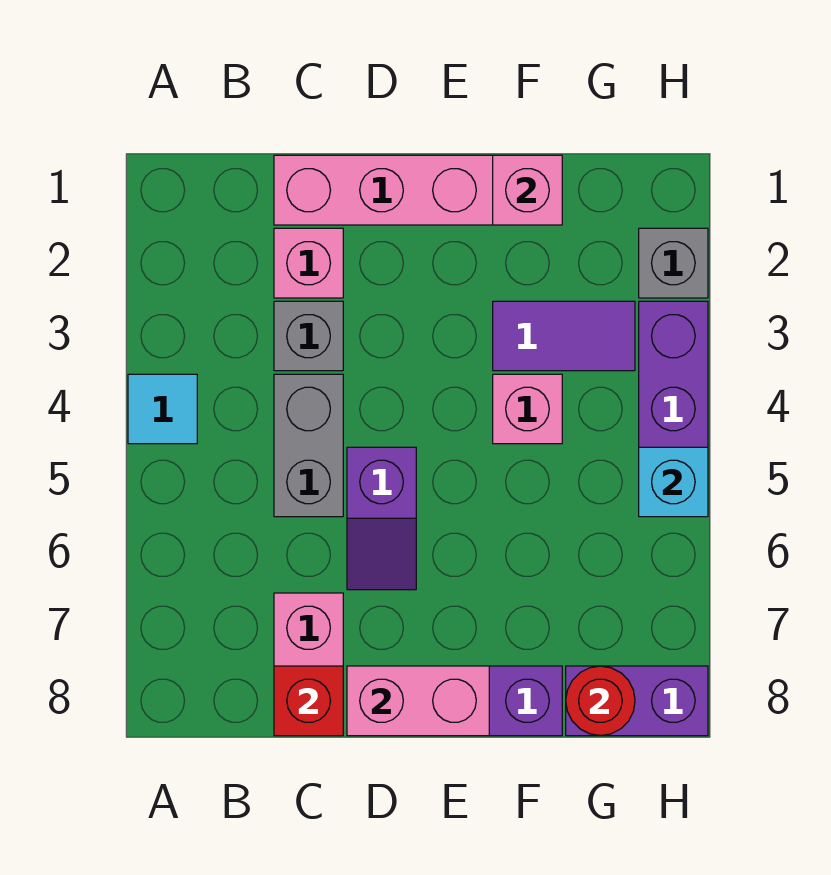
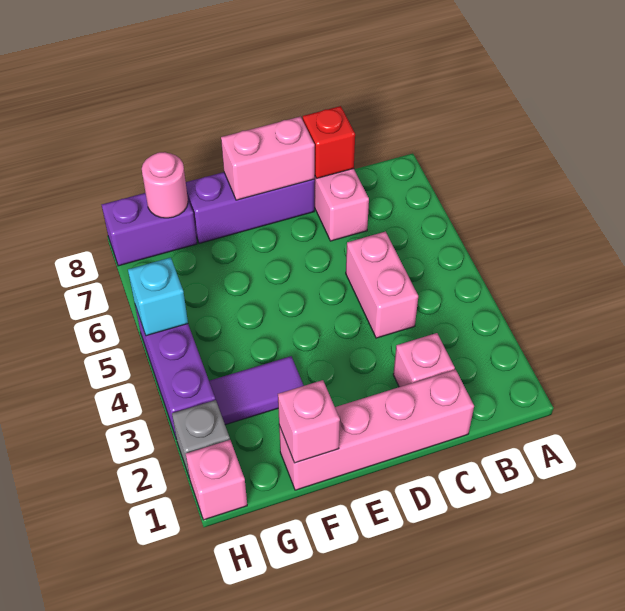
cyan 1x1 tile [128,374,197,444] -> none
grey 1x1 brick [274,301,343,371] -> none
grey 1x2 brick [274,374,343,517] -> pink 1x2 brick [346,232,418,338]
purple 1x2 slope [347,447,416,590] -> none
pink 1x1 brick [493,374,562,444] -> pink 1x1 brick moved to [186,440,247,520]
red 1x1 round brick [566,666,635,736] -> pink 1x1 round brick [142,152,188,218]

